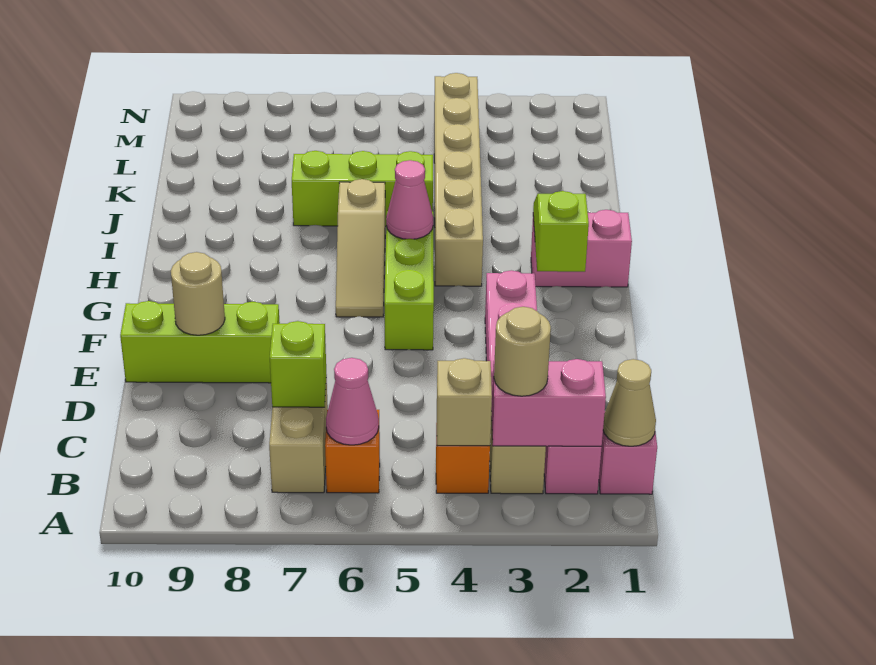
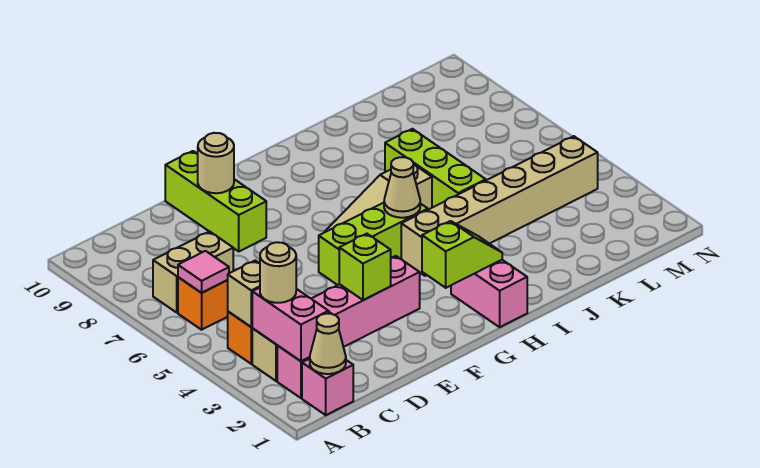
pink 1x1 cone [326,358,379,445] -> pink 1x1 tile [178,251,229,293]
lime 1x1 brick [270,321,326,407] -> lime 1x1 brick moved to [339,234,391,300]
pink 1x1 cone [386,160,433,239] -> tan 1x1 cone [384,157,420,218]

